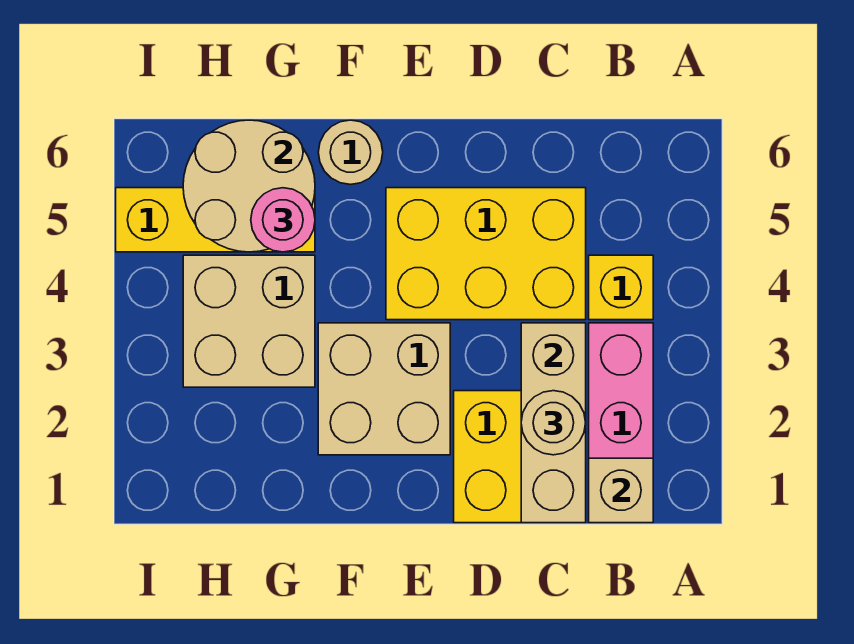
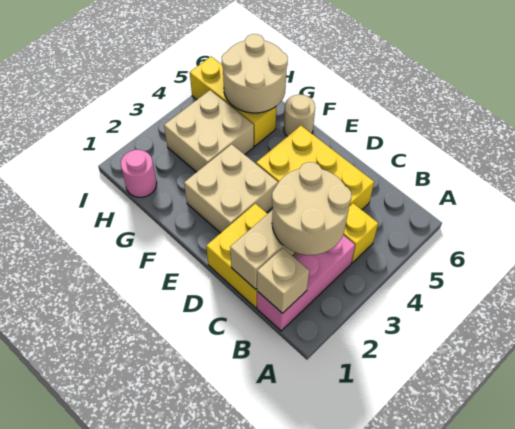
tan 1x1 round brick [521,391,586,455] -> tan 2x2 round brick [272,162,352,255]
pink 1x1 round brick [251,188,315,252] -> pink 1x1 round brick moved to [121,150,157,197]

